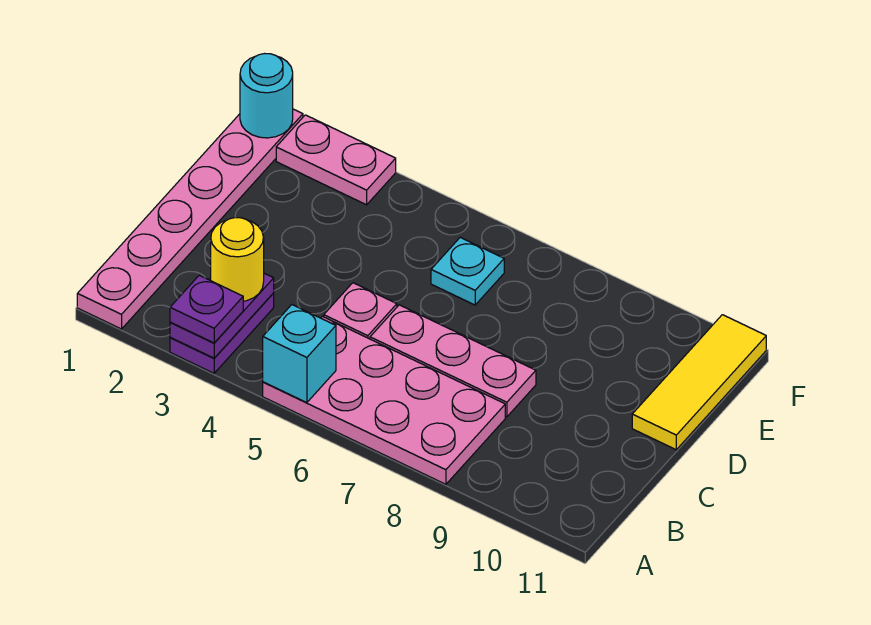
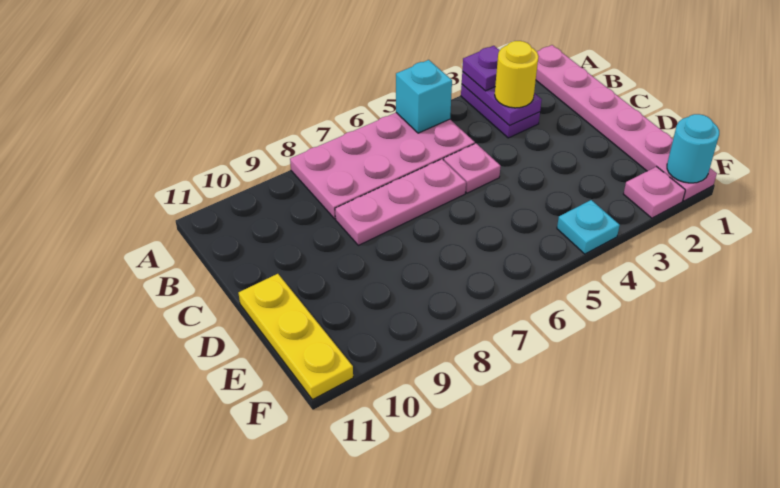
yellow 1x3 tile [632,315,766,450] -> yellow 1x3 plate [239,274,353,400]
cyan 1x1 plate [431,237,504,305] -> cyan 1x1 plate moved to [557,200,620,254]
pink 1x2 plate [276,115,396,205] -> pink 1x1 plate [624,167,685,218]

